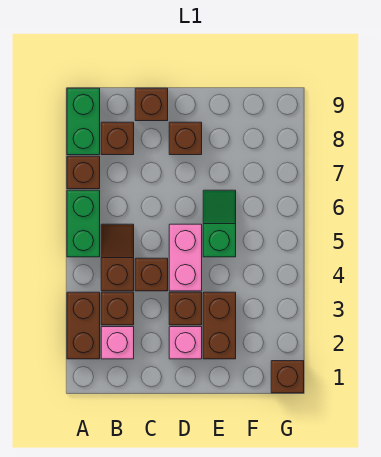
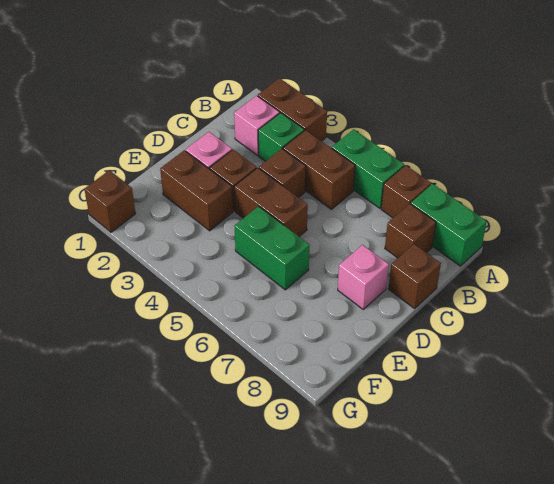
brown 1x1 brick [101,292,134,325] -> green 1x1 brick [258,113,304,161]
brown 1x2 slope [101,224,134,291] -> brown 1x2 brick [283,130,355,209]
pink 1x2 brick [169,224,202,291] -> brown 1x2 brick [234,168,308,236]
brown 1x1 brick [169,122,202,155] -> pink 1x1 brick [338,245,389,309]
green 1x2 slope [203,190,236,257] -> green 1x2 brick [235,206,310,290]

